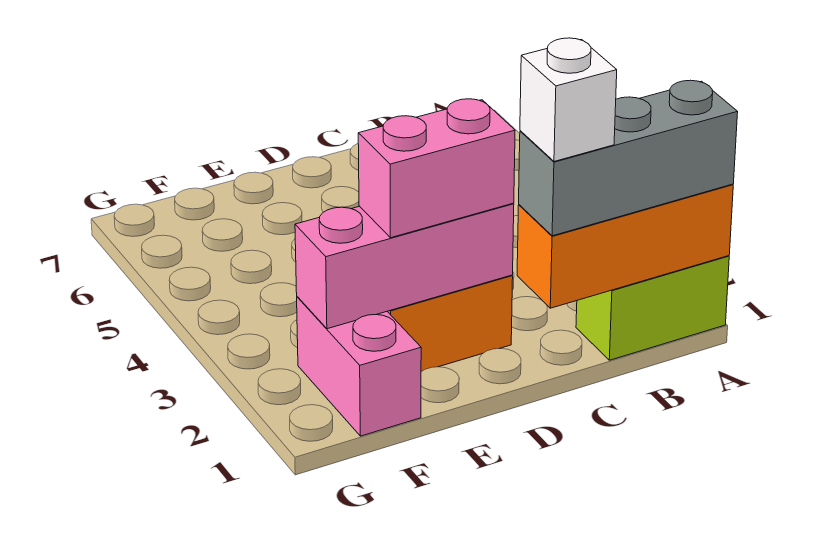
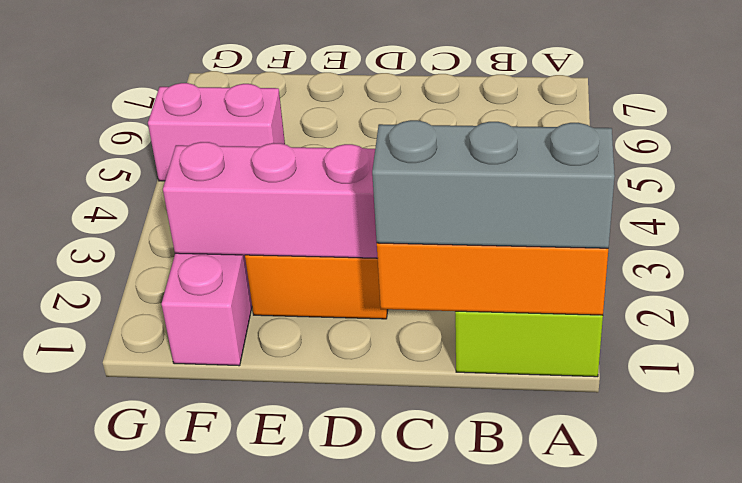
white 1x1 brick [520,38,617,161] -> none
pink 1x2 brick [358,99,515,238] -> pink 1x2 brick moved to [148,83,285,181]

